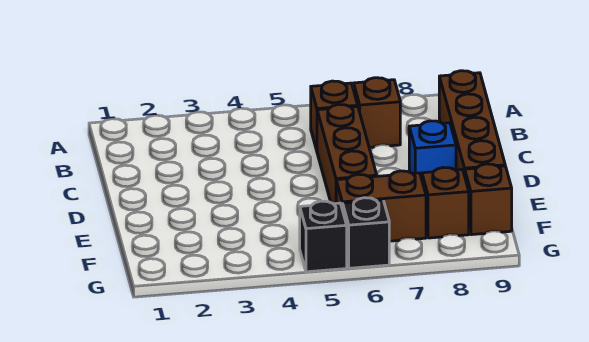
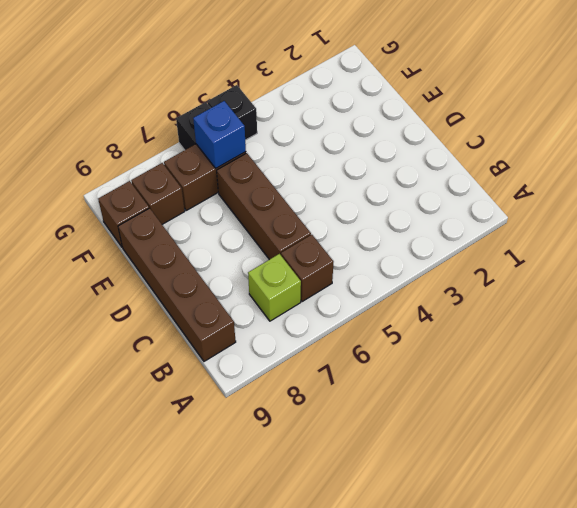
brown 1x1 brick [354,78,400,147] -> lime 1x1 brick [248,254,301,321]
blue 1x1 brick [409,121,456,179] -> blue 1x1 brick moved to [193,101,246,168]

